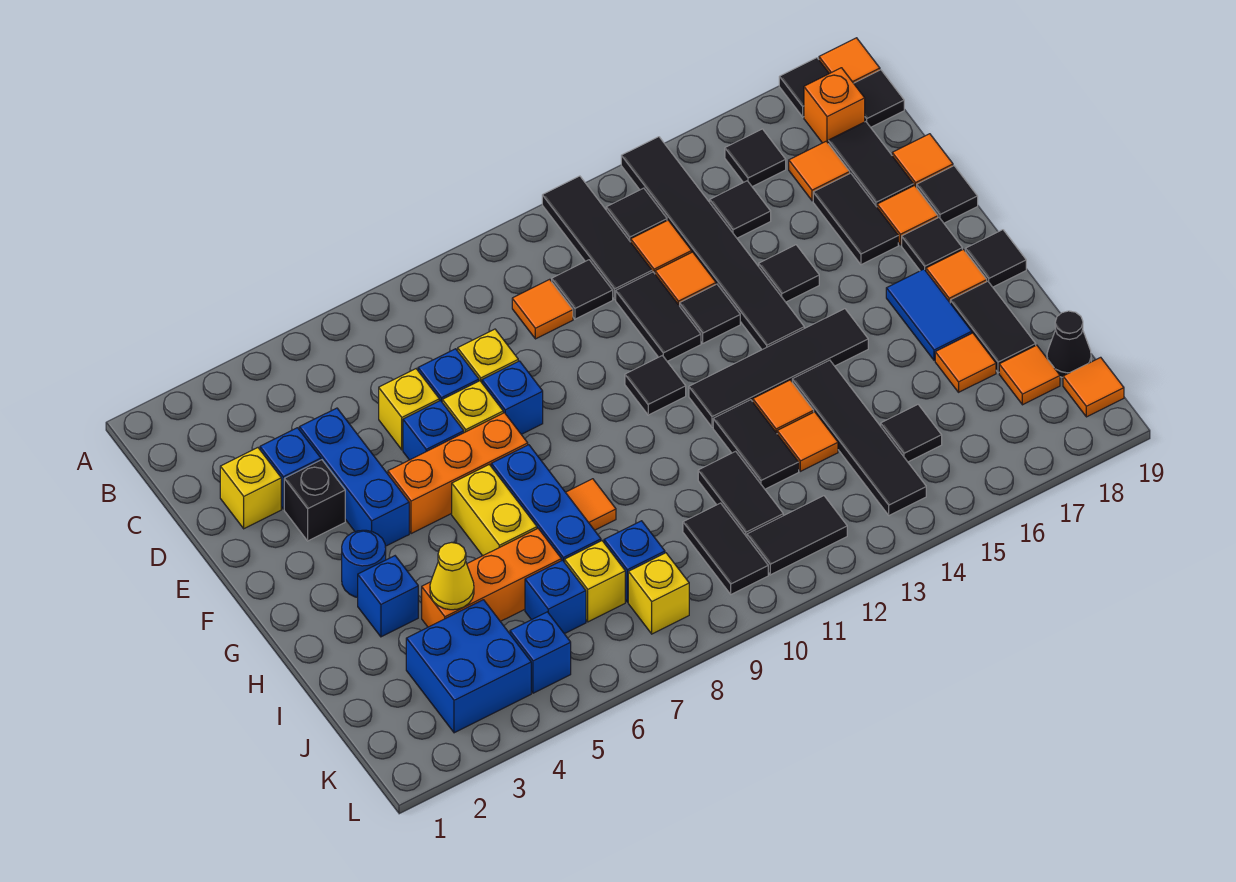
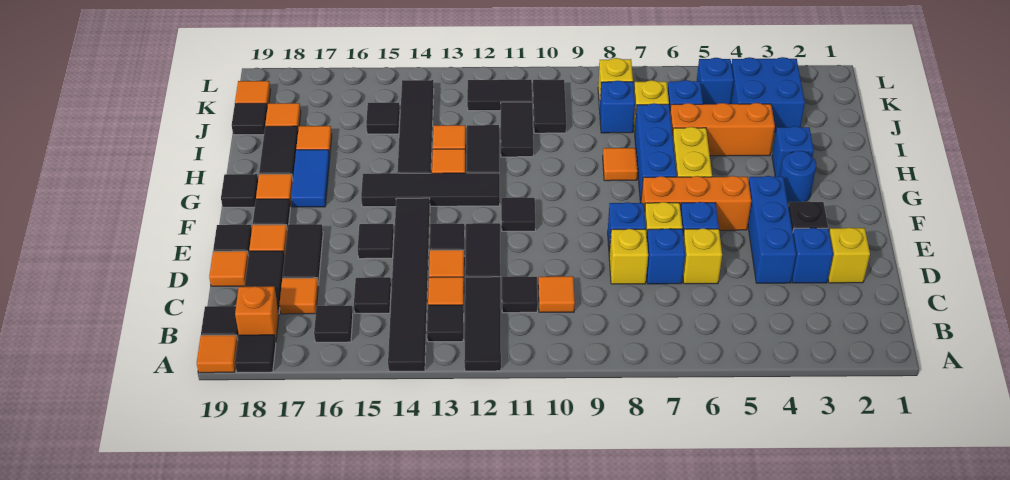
yellow 1x1 cone [430,542,474,610] -> none
black 1x1 cone [1047,311,1091,377] -> black 1x1 tile [232,103,267,135]

